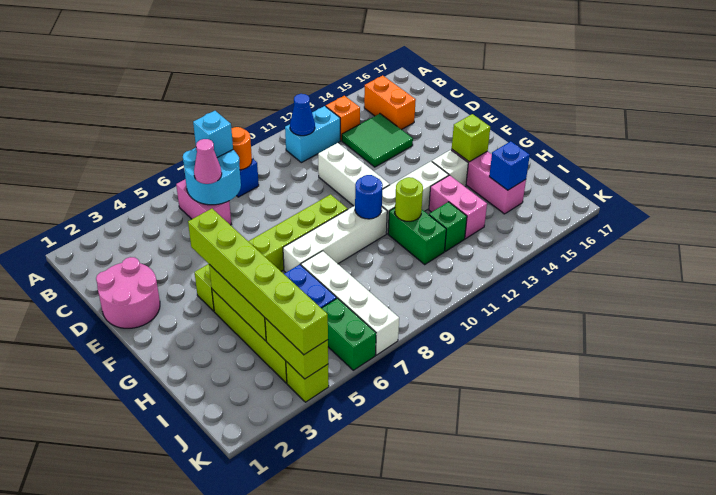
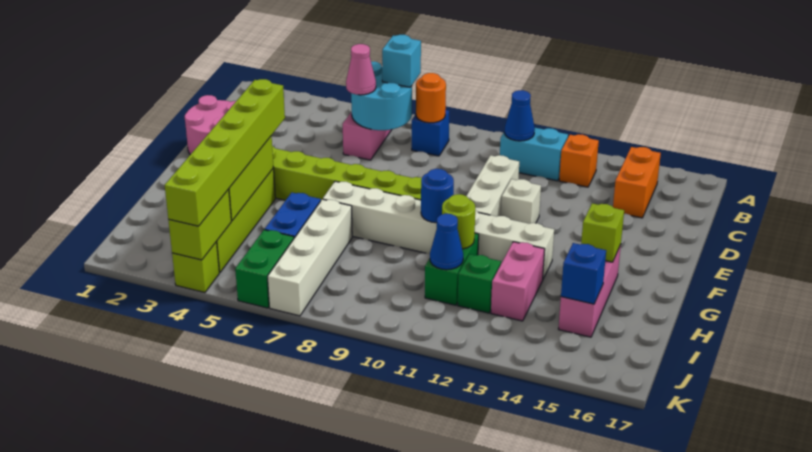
green 2x2 tile [342,114,413,167] -> none
white 1x1 brick [432,150,468,187] -> white 1x1 brick moved to [501,179,541,224]
none -> blue 1x1 cone [430,214,463,270]

